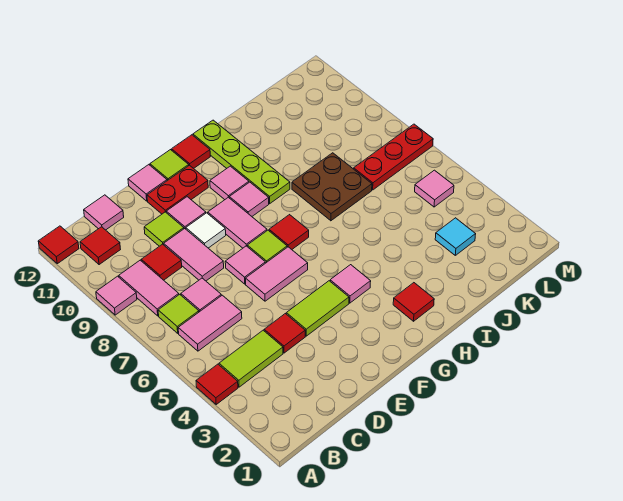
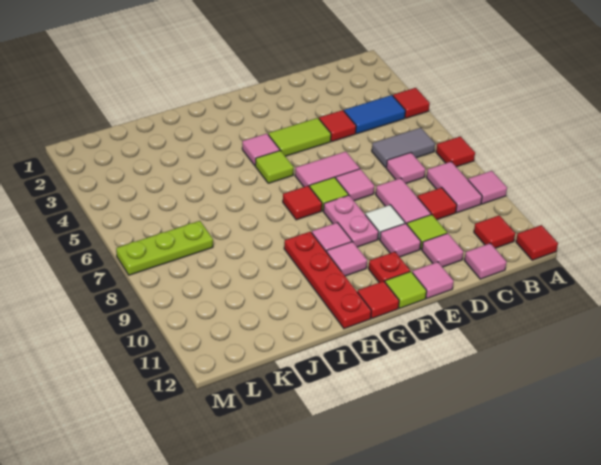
lime 1x2 tile [219,330,283,387] -> blue 1x2 tile [344,95,405,134]
pink 1x2 tile [178,295,242,351] -> grey 1x2 tile [372,128,435,167]
lime 1x1 tile [158,294,199,333] -> lime 1x1 tile moved to [255,151,294,183]
red 1x2 plate [147,165,208,214] -> red 1x1 plate [369,252,410,282]
pink 1x2 tile [208,197,267,248] -> pink 1x2 plate [324,195,379,247]
red 1x1 tile [393,283,434,321] -> red 1x1 tile moved to [436,136,475,167]
lime 1x4 plate [193,120,290,204] -> red 1x4 plate [284,232,371,329]
brown 2x2 plate [292,153,372,221] -> none
cyan 1x1 tile [435,218,476,255] -> none
red 1x3 plate [354,124,433,190] -> lime 1x3 plate [116,221,213,275]
pink 1x1 tile [415,170,454,207] -> pink 1x1 tile moved to [422,233,464,267]

